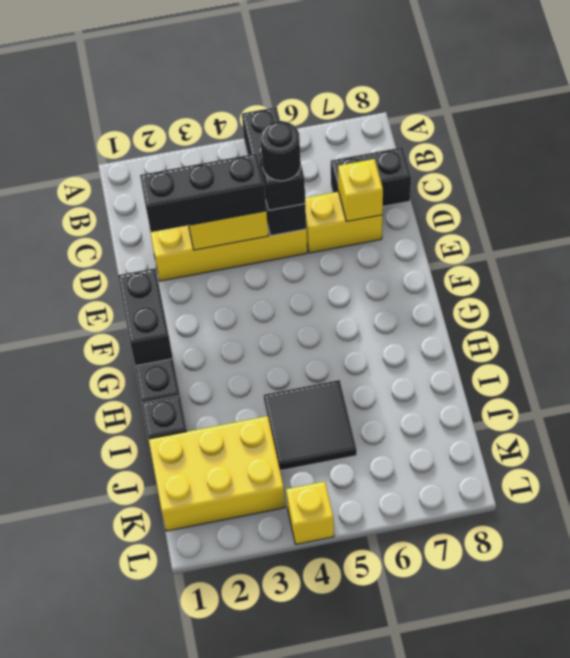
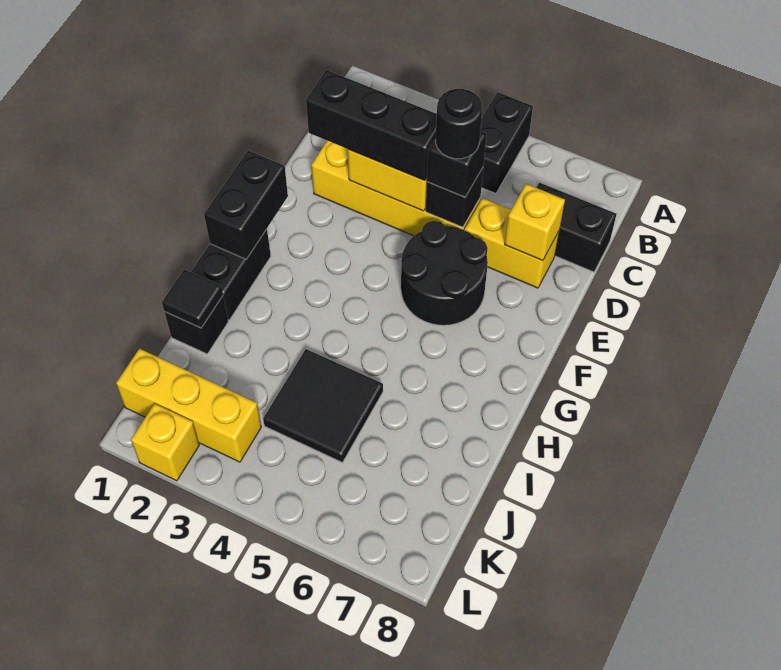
none -> black 2x2 round brick [401,221,488,325]
none -> black 1x1 tile [162,270,223,328]
yellow 2x3 brick [149,416,285,531] -> yellow 1x3 brick [116,349,261,462]
yellow 1x1 brick [286,481,334,544] -> yellow 1x1 brick moved to [131,404,199,481]

